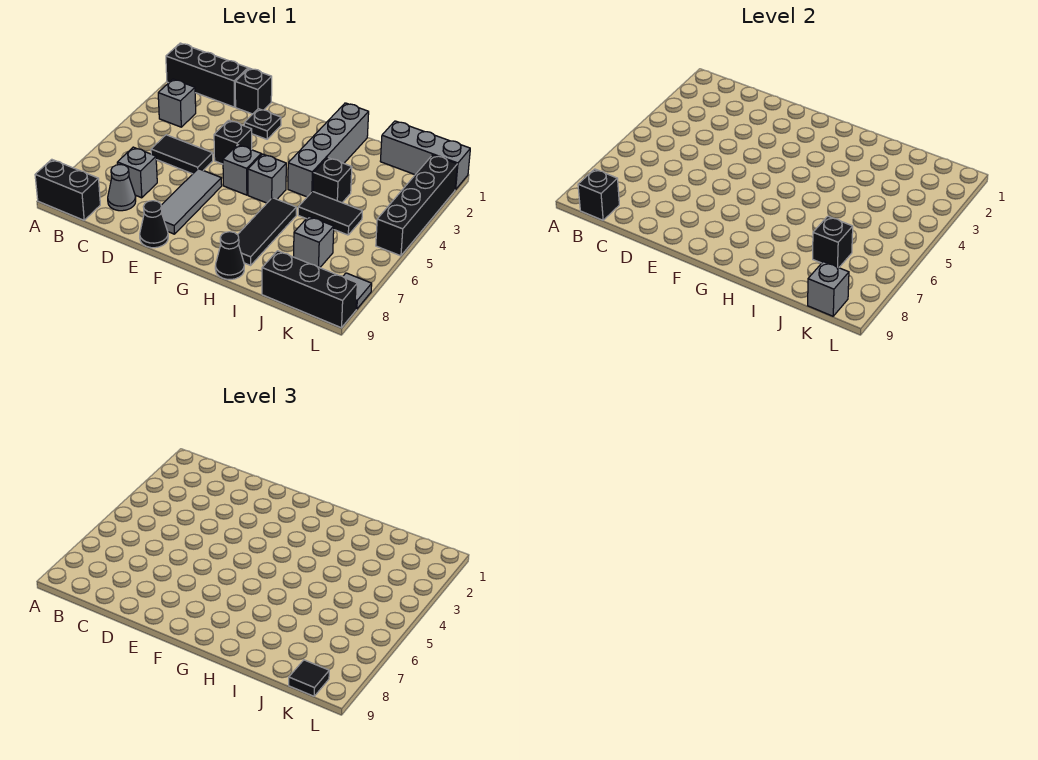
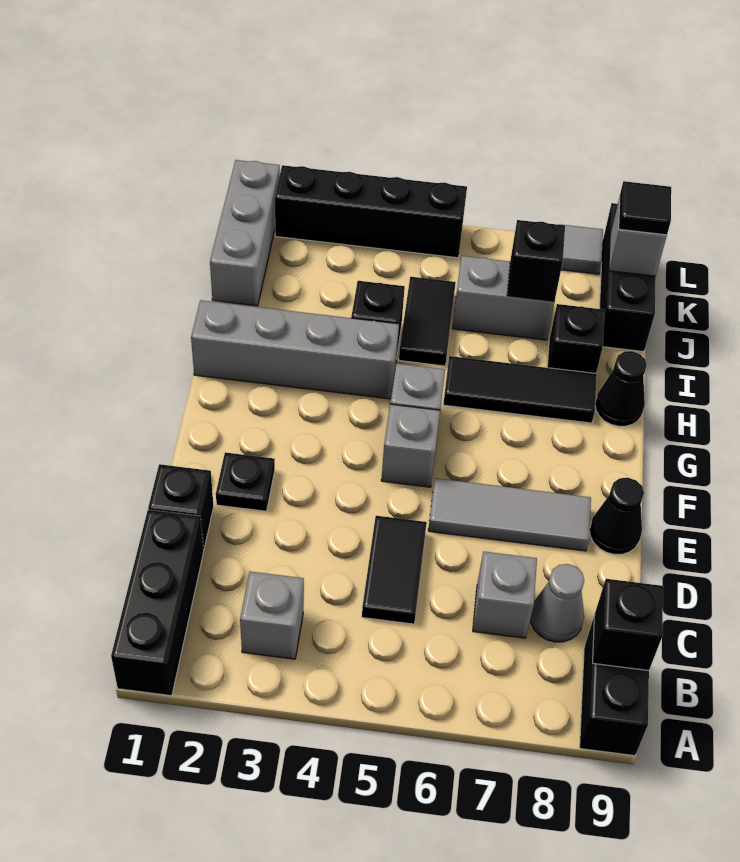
black 1x1 brick [214,120,252,164] -> black 1x1 brick moved to [547,304,605,373]
grey 1x1 brick [294,216,334,268] -> grey 1x2 brick [452,256,555,340]

